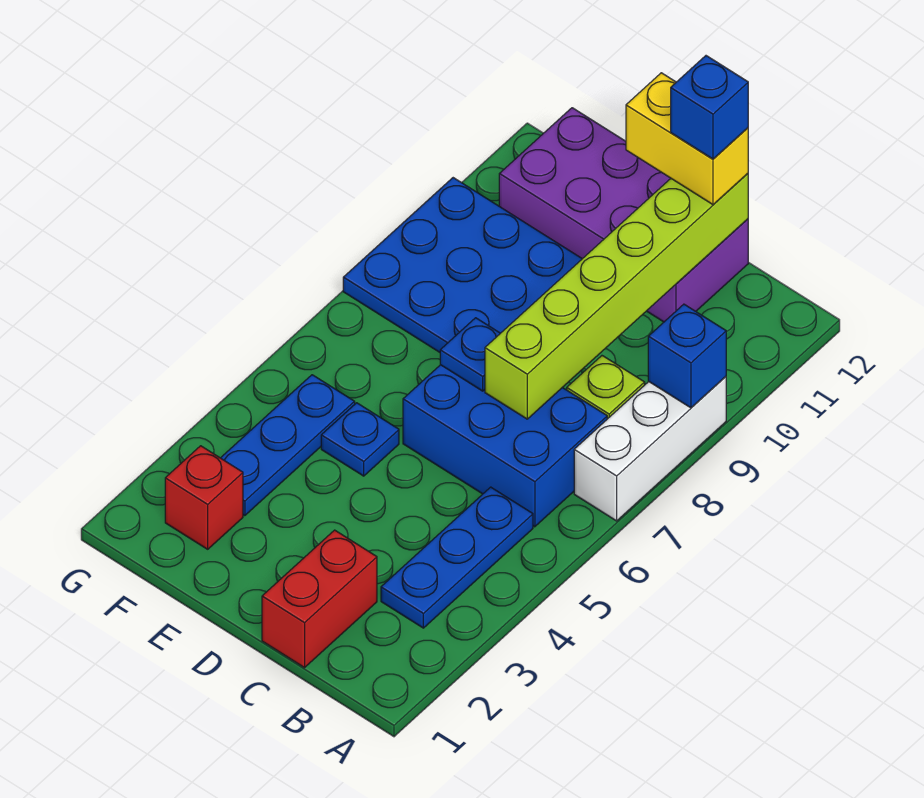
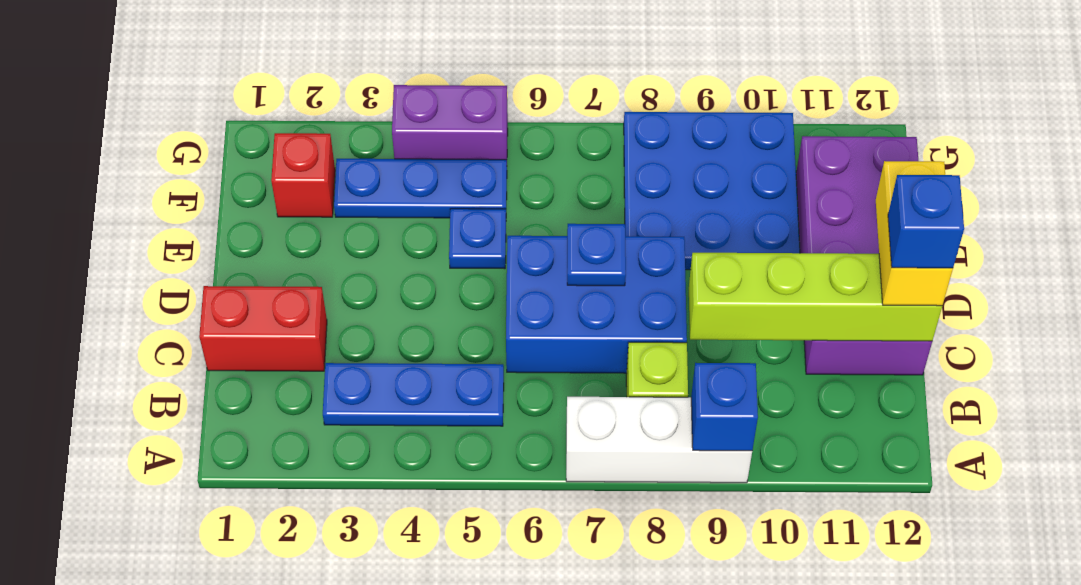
blue 2x3 brick [403,365,607,527] -> blue 2x3 brick turned to [506,236,687,373]
lime 1x6 brick [485,174,748,419] -> lime 1x4 brick [689,253,942,341]
none -> purple 1x2 brick [392,85,508,160]

